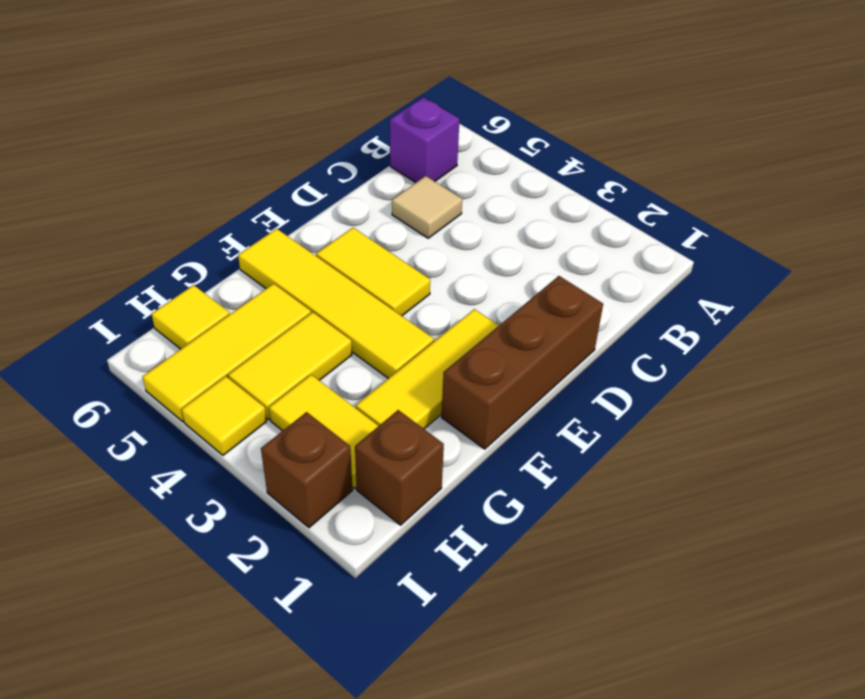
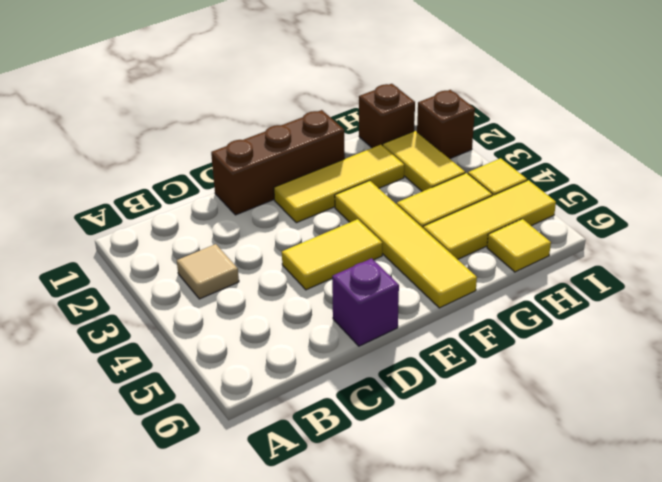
purple 1x1 brick [390,97,459,182] -> purple 1x1 brick moved to [332,258,399,346]
tan 1x1 tile [392,176,462,238] -> tan 1x1 tile moved to [177,244,239,299]
yellow 1x2 tile [316,228,430,316] -> yellow 1x2 tile turned to [282,219,382,290]

